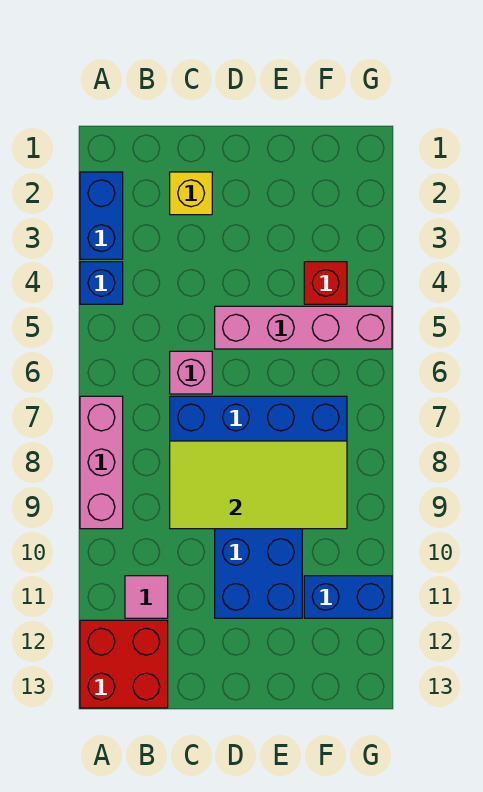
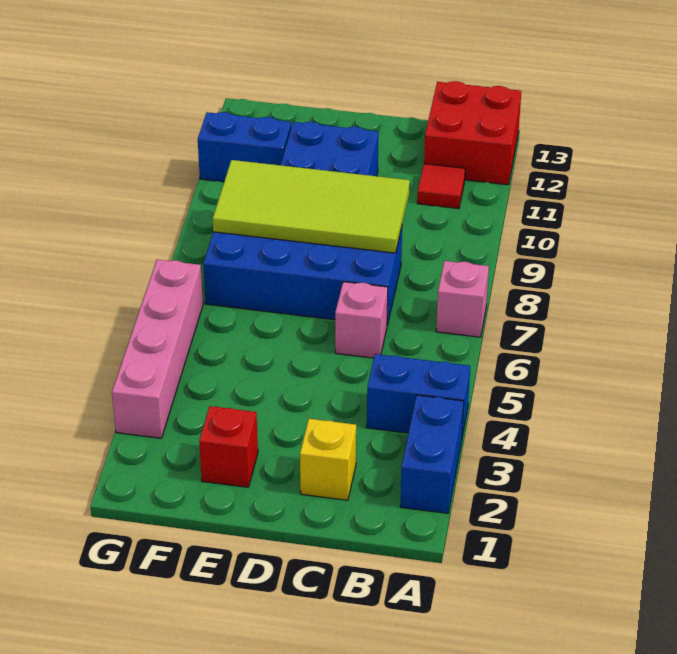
blue 1x1 brick [80,262,123,304] -> blue 1x2 brick [367,354,470,437]
pink 1x3 brick [80,396,123,529] -> pink 1x1 brick [436,261,489,337]
pink 1x1 tile [125,576,168,618] -> red 1x1 tile [417,164,465,209]
pink 1x4 brick [215,306,392,349] -> pink 1x4 brick turned to [112,260,203,438]
red 1x1 brick [304,262,347,304] -> red 1x1 brick moved to [199,406,258,487]

